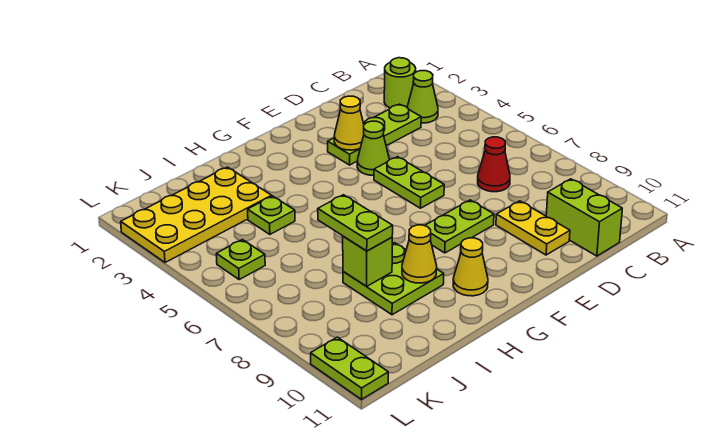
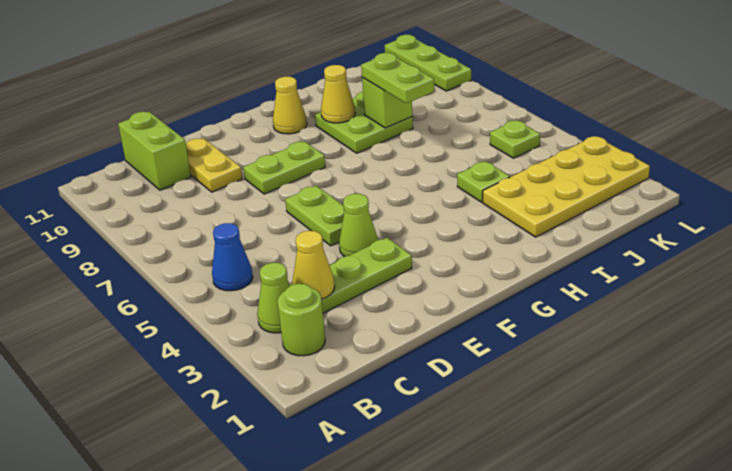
none -> blue 1x1 cone [212,223,253,291]
red 1x1 cone [478,137,510,192] -> none
yellow 1x1 cone [334,96,364,150] -> yellow 1x1 cone moved to [292,231,335,299]
lime 1x2 plate [311,337,388,399] -> lime 1x3 plate [385,35,471,91]

